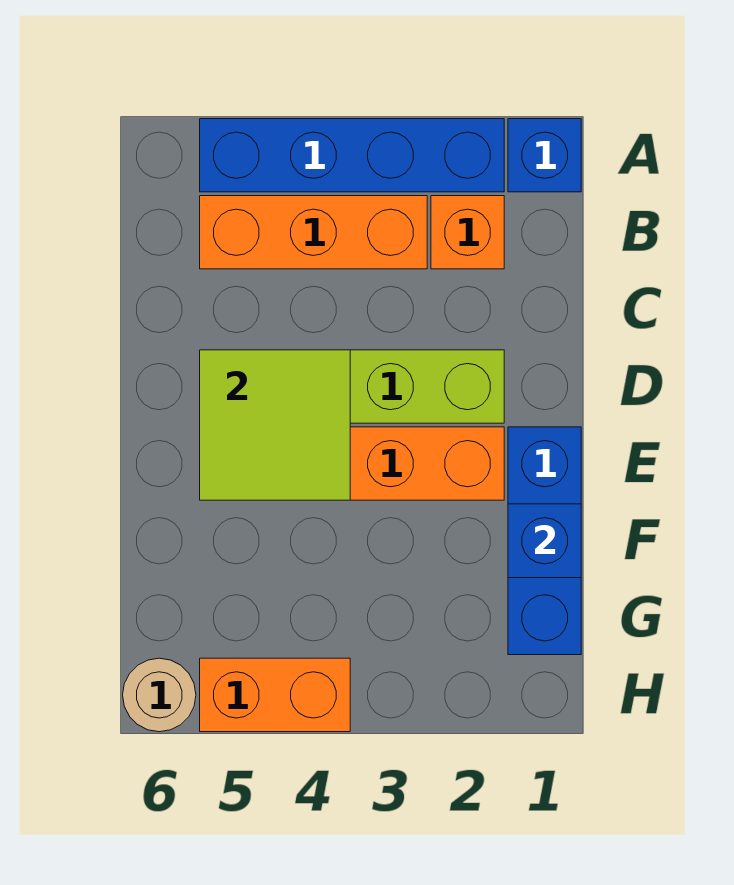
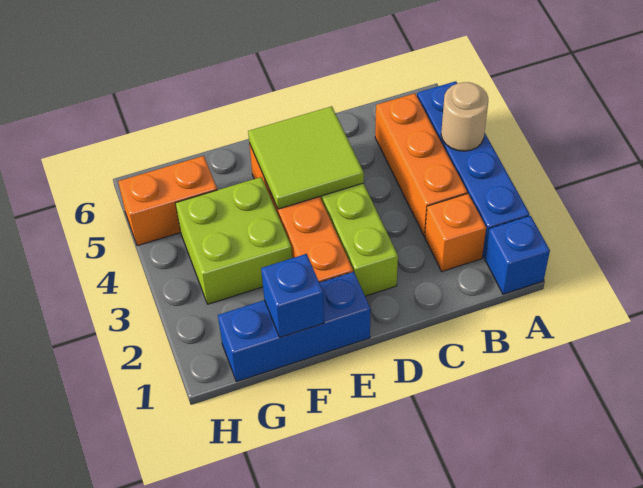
none -> lime 2x2 brick [176,177,292,304]
orange 1x2 brick [200,658,350,732] -> orange 1x2 brick turned to [118,156,217,246]
tan 1x1 round brick [123,658,196,732] -> tan 1x1 round brick moved to [441,82,488,151]

